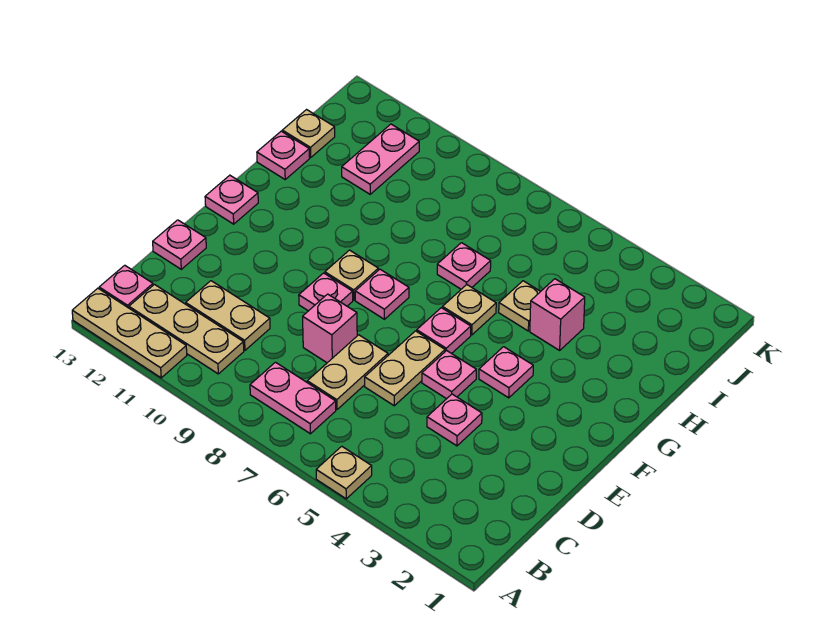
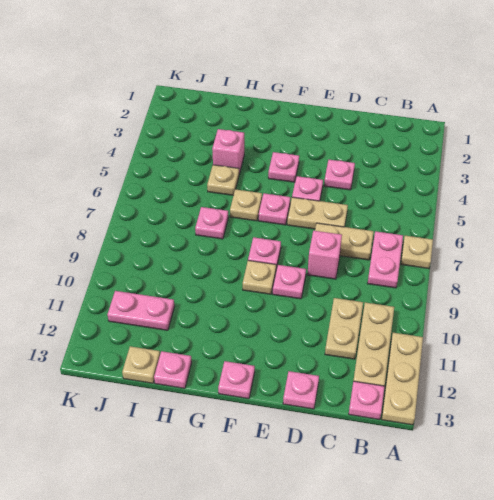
tan 1x1 plate [316,446,372,499] -> tan 1x1 plate moved to [401,236,433,269]

